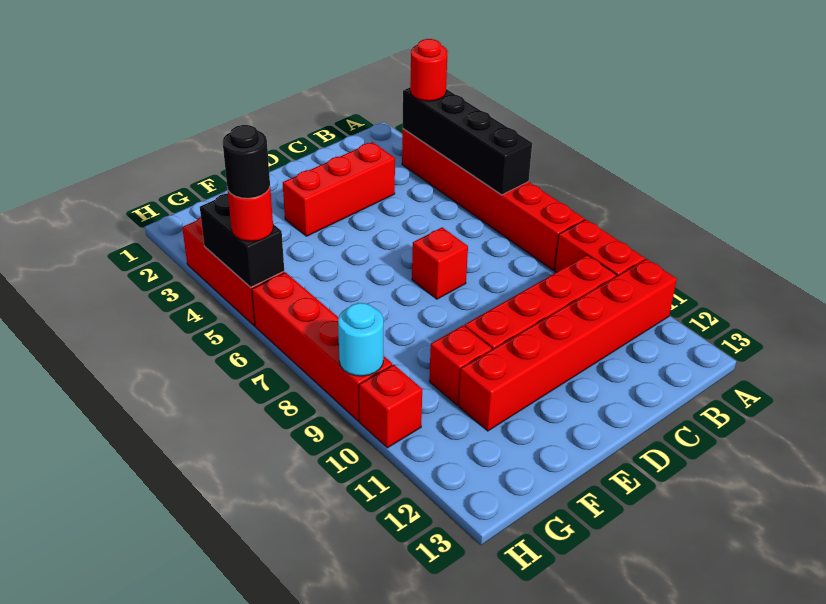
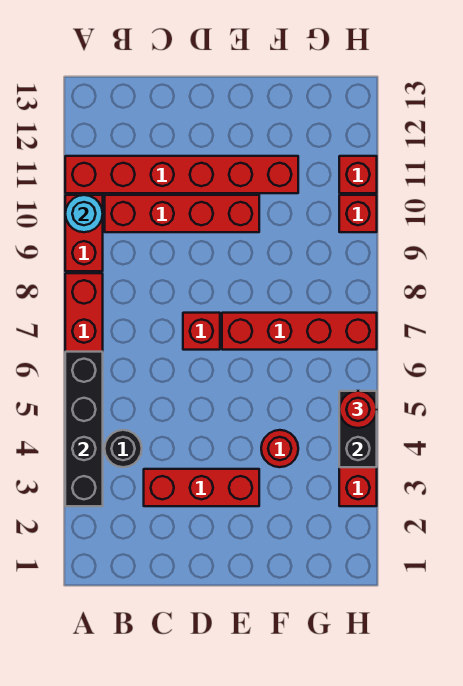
red 1x1 round brick [410,39,448,101] -> red 1x1 round brick moved to [261,430,298,467]
red 1x1 brick [429,326,492,405] -> red 1x1 brick moved to [339,156,377,193]
black 1x1 round brick [222,125,270,198] -> black 1x1 round brick moved to [105,430,142,467]
red 1x4 brick [252,273,392,421] -> red 1x4 brick turned to [222,313,377,350]
cyan 1x1 round brick [338,303,383,376] -> cyan 1x1 round brick moved to [65,195,103,232]

